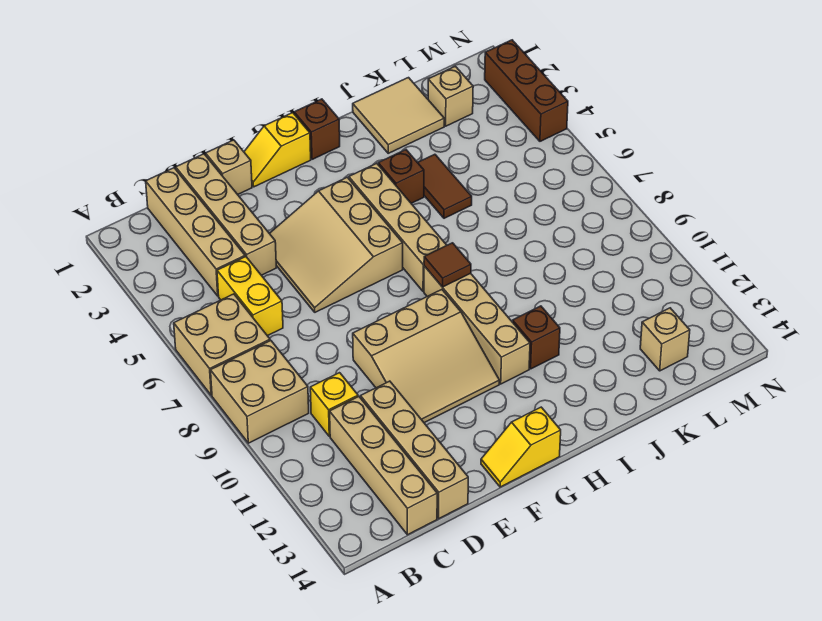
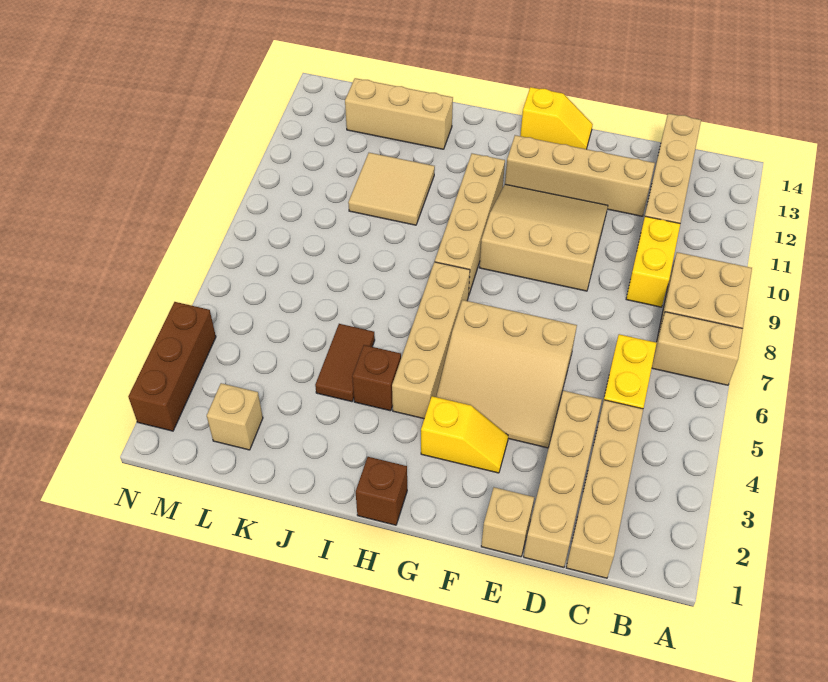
tan 2x2 brick [174,294,270,395] -> tan 1x2 brick [652,312,743,385]
yellow 1x1 brick [310,373,358,436] -> yellow 1x2 brick [626,216,680,307]
tan 1x4 brick [361,381,468,519] -> tan 1x4 brick turned to [505,135,655,216]
tan 3x3 slope [269,177,403,312] -> tan 3x3 slope turned to [436,300,577,448]
yellow 1x2 slope [244,113,311,187] -> yellow 1x2 slope moved to [421,396,508,473]
brown 1x1 tile [424,243,471,287] -> none
brown 1x1 brick [513,306,560,369] -> none
tan 2x2 tile [353,78,444,153] -> tan 2x2 tile moved to [348,153,435,225]
tan 1x1 brick [640,308,690,371] -> tan 1x3 brick [345,78,453,149]

